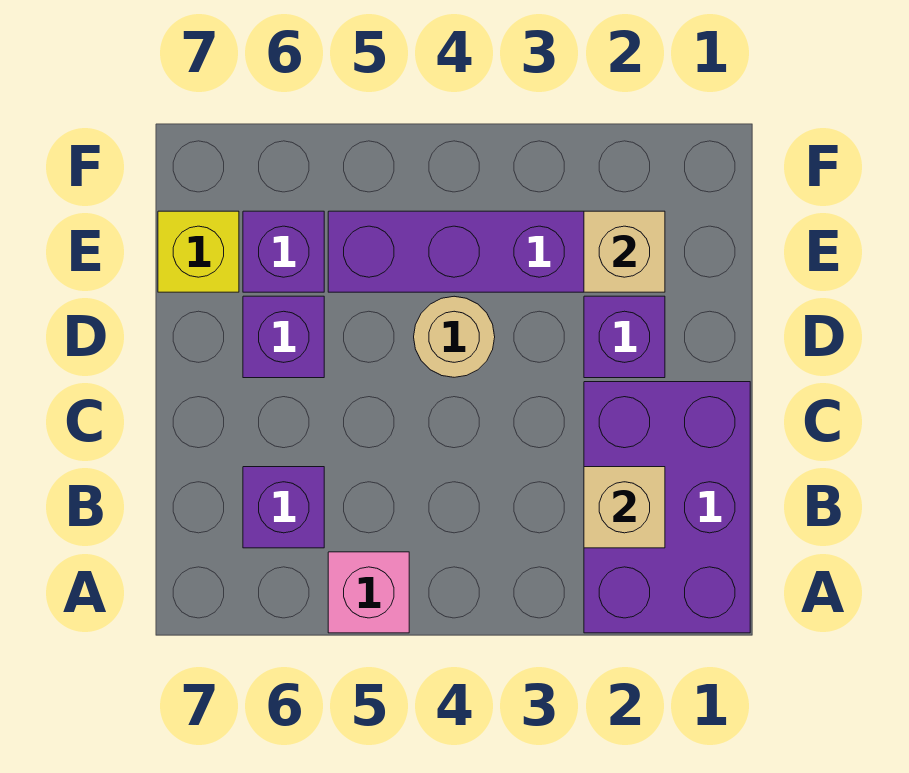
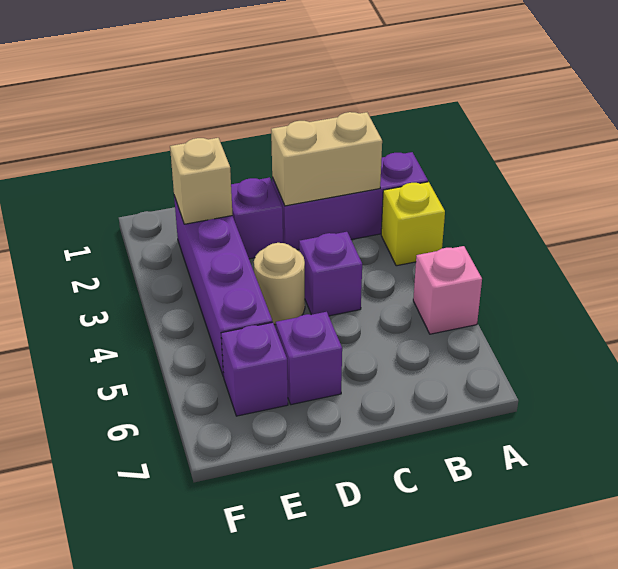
purple 2x3 brick [584,382,750,633] -> purple 1x3 brick [272,152,428,250]
tan 1x1 brick [584,467,665,548] -> tan 1x2 brick [271,112,382,206]
purple 1x1 brick [243,467,324,548] -> purple 1x1 brick moved to [299,232,362,316]
yellow 1x1 brick [158,211,239,292] -> yellow 1x1 brick moved to [381,182,445,266]

